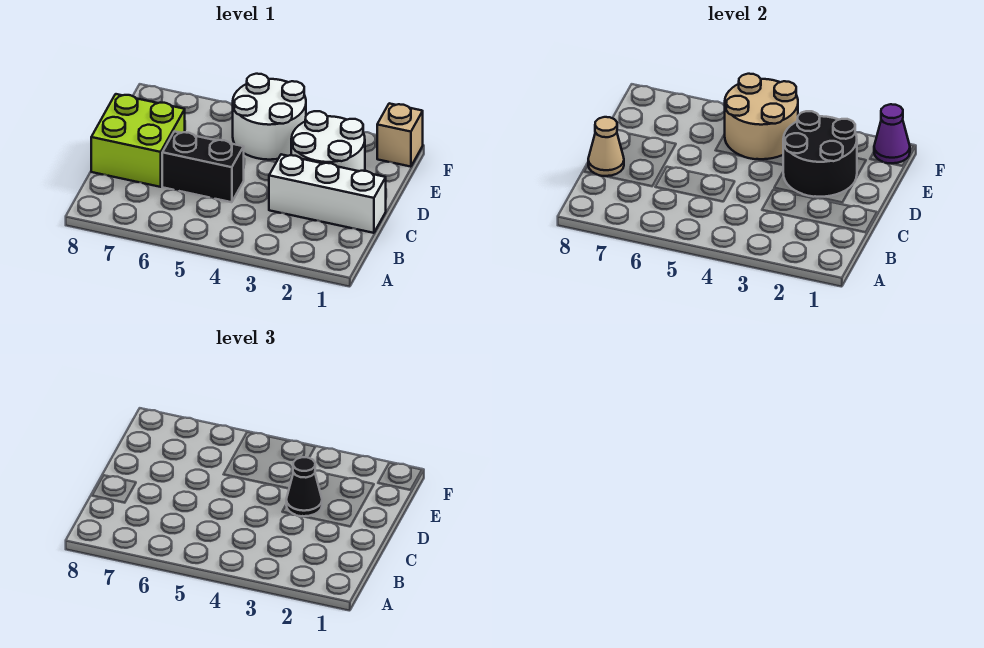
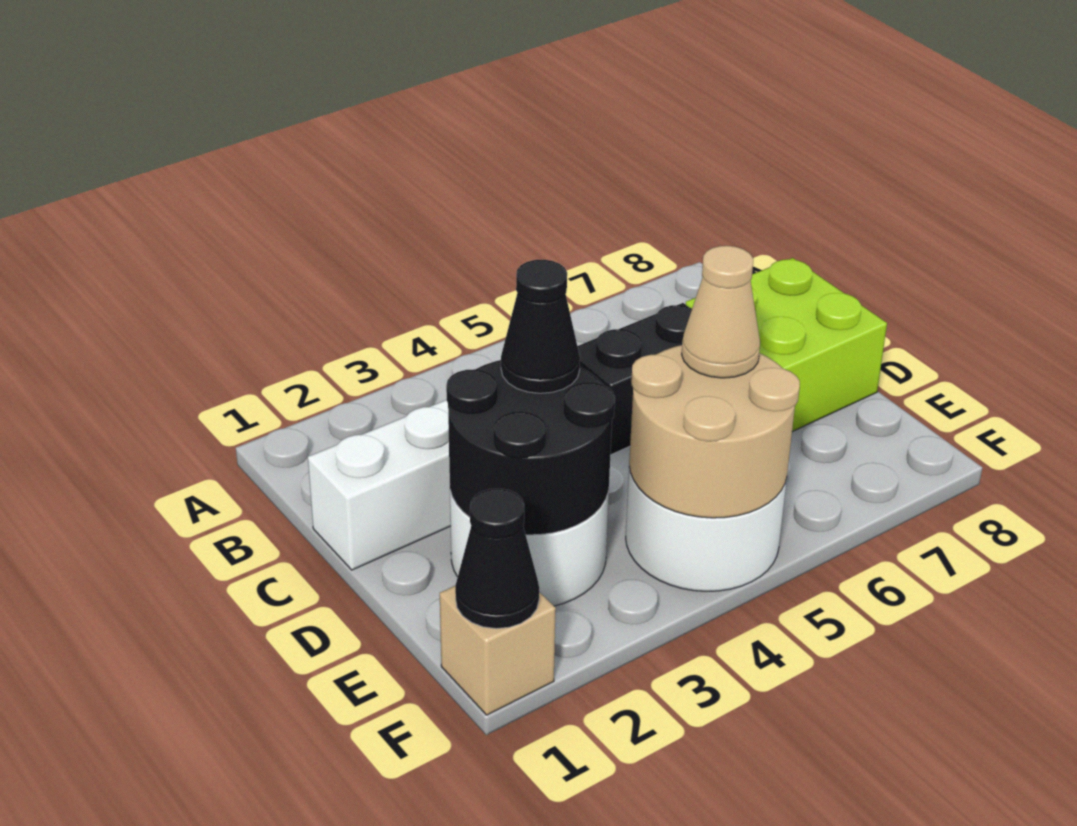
tan 1x1 cone [588,117,624,176] -> tan 1x1 cone moved to [682,246,760,378]
purple 1x1 cone [874,104,910,163] -> black 1x1 cone [455,489,539,629]

